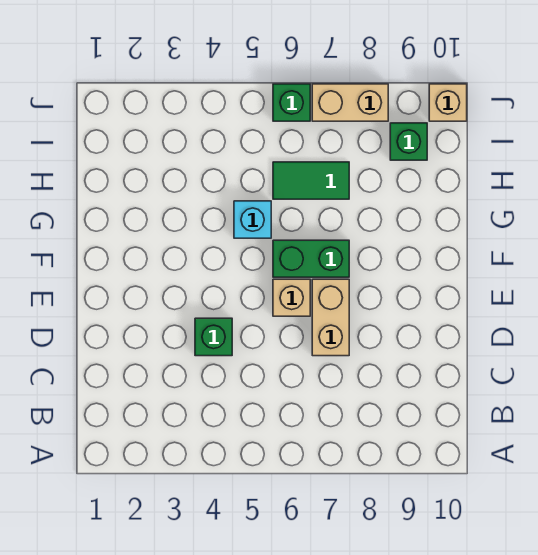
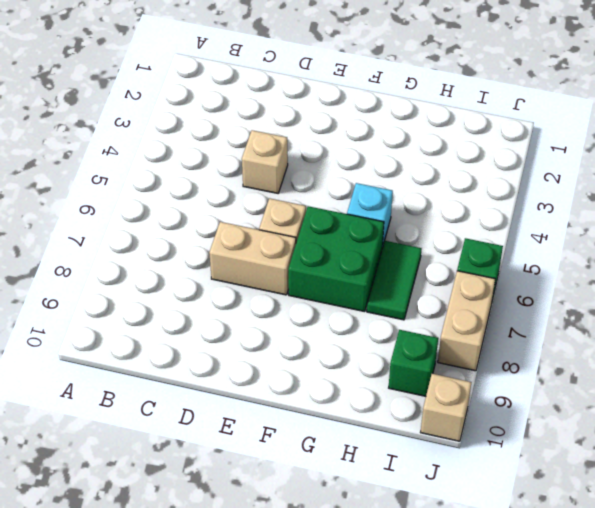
green 1x1 brick [195,318,232,356] -> tan 1x1 brick [242,130,288,193]
green 1x2 brick [273,240,349,277] -> green 2x2 brick [288,206,384,312]

